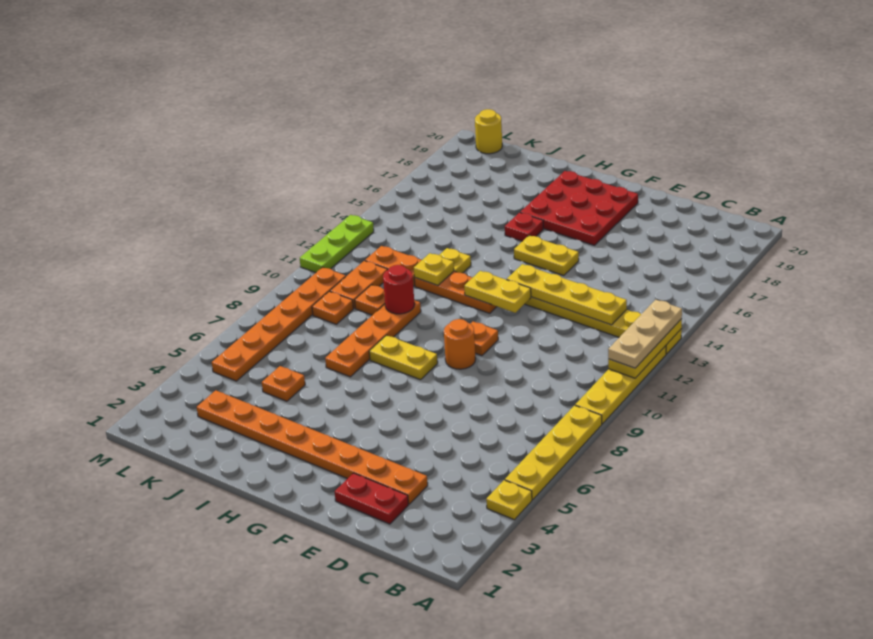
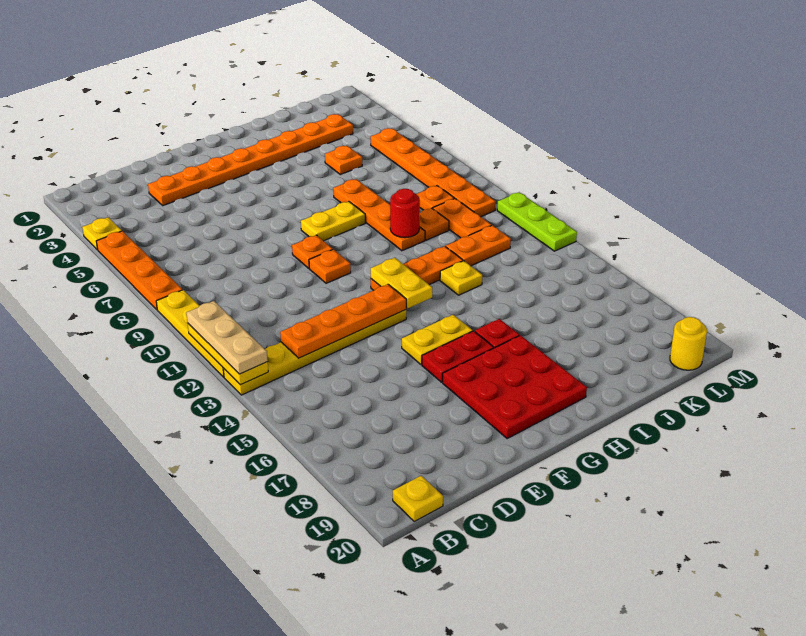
yellow 1x4 plate [505,405,602,500] -> orange 1x4 plate [96,231,182,310]
yellow 1x4 plate [507,264,627,325] -> orange 1x4 plate [280,284,406,358]
red 1x2 plate [335,473,409,524] -> red 1x2 plate moved to [422,331,494,382]
orange 1x1 round brick [444,319,476,369] -> orange 1x1 plate [292,235,333,268]
yellow 1x2 plate [464,271,531,313] -> yellow 1x2 plate turned to [371,258,432,308]
yellow 1x1 plate [414,253,454,285] -> yellow 1x1 plate moved to [393,476,443,521]

